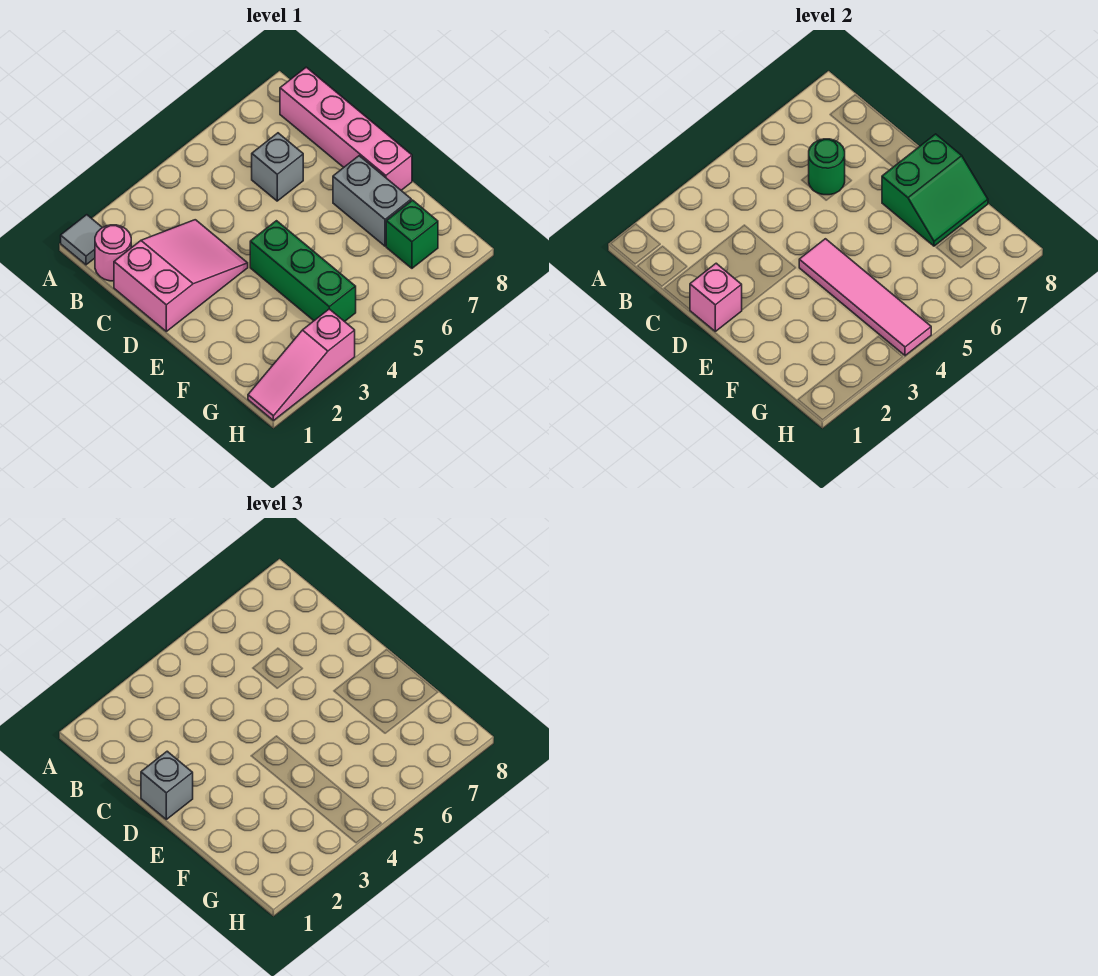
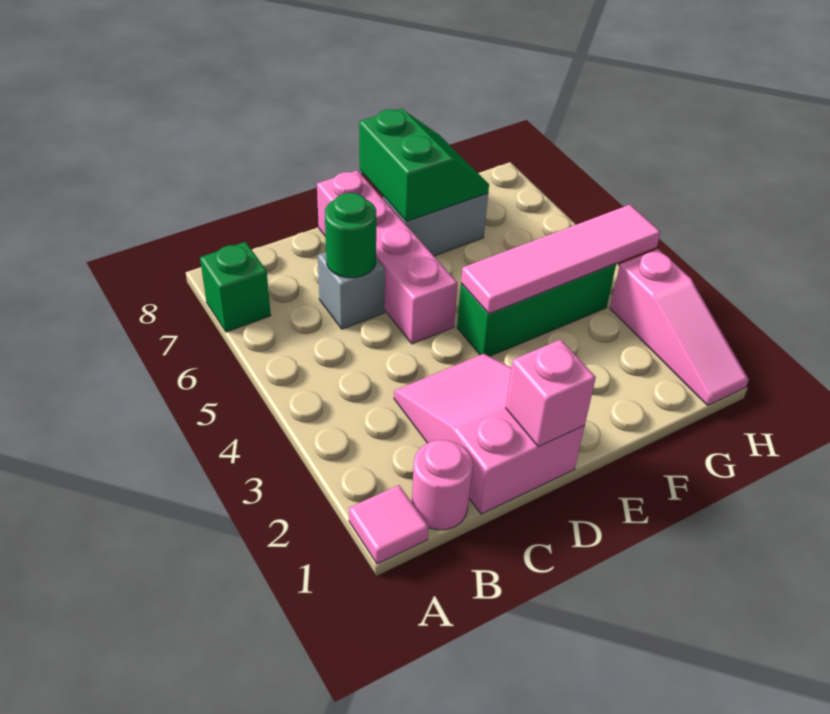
grey 1x1 tile [61,215,102,265] -> pink 1x1 tile [349,485,429,564]
pink 1x4 brick [280,67,412,190] -> pink 1x4 brick turned to [317,170,457,344]
grey 1x1 brick [141,751,193,819] -> none
green 1x1 brick [386,200,438,268] -> green 1x1 brick moved to [200,242,271,332]

